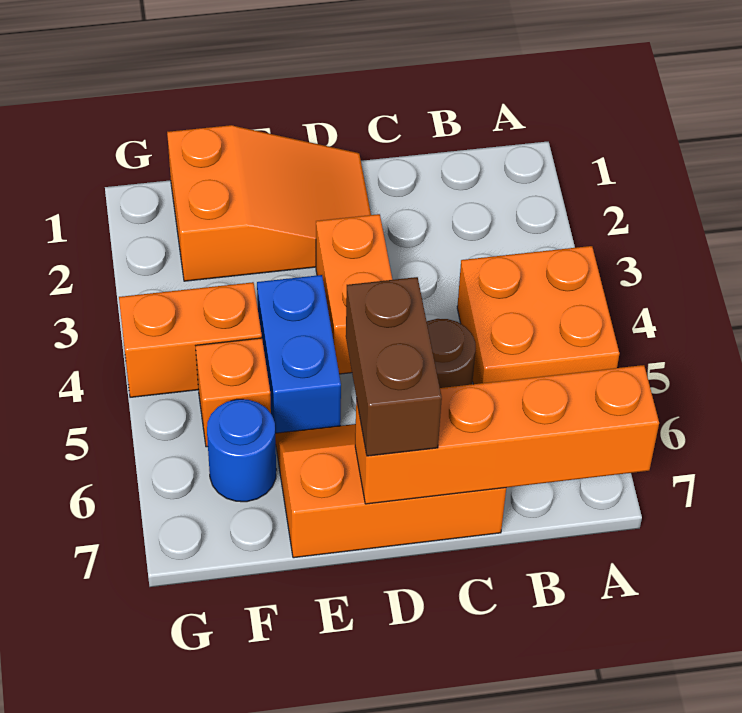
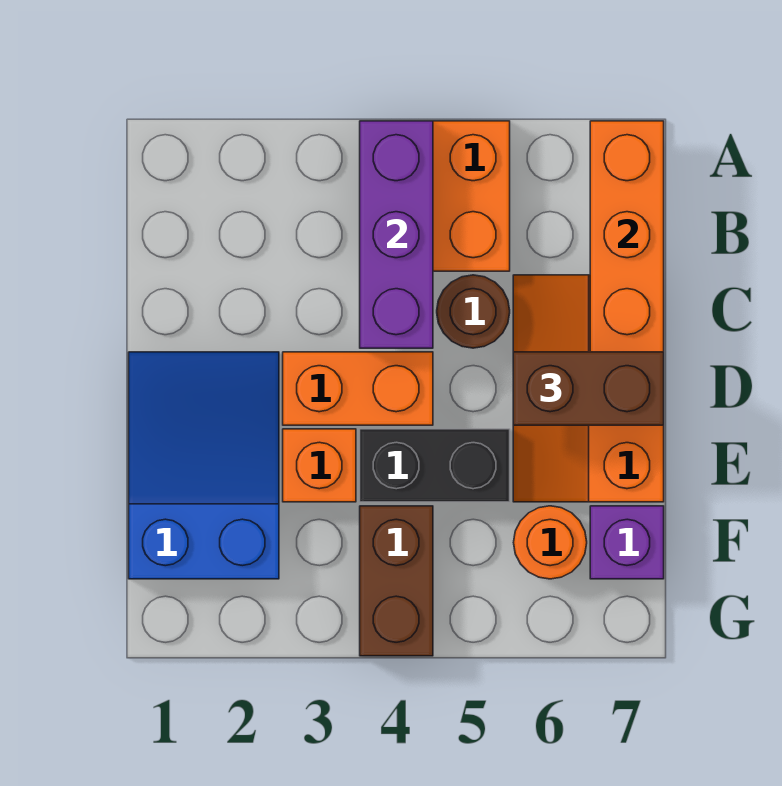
none -> purple 1x3 brick [360,121,433,348]
orange 2x3 slope [167,125,371,281] -> blue 2x3 slope [129,352,279,579]
blue 1x2 brick [257,275,341,433] -> black 1x2 brick [360,429,510,502]
orange 1x2 brick [119,282,262,397] -> brown 1x2 brick [360,506,433,656]
orange 1x1 brick [196,338,271,447] -> orange 1x1 brick moved to [283,429,356,502]
blue 1x1 round brick [207,399,276,502] -> orange 1x1 round brick [514,506,587,579]
none -> purple 1x1 brick [590,506,664,579]

